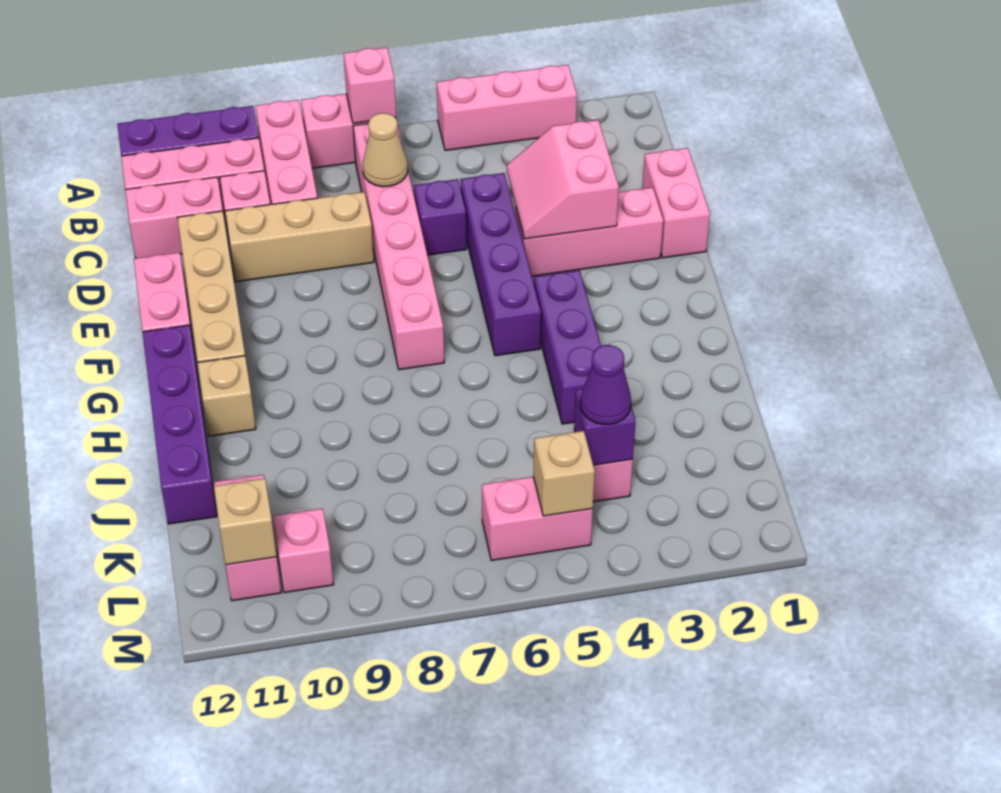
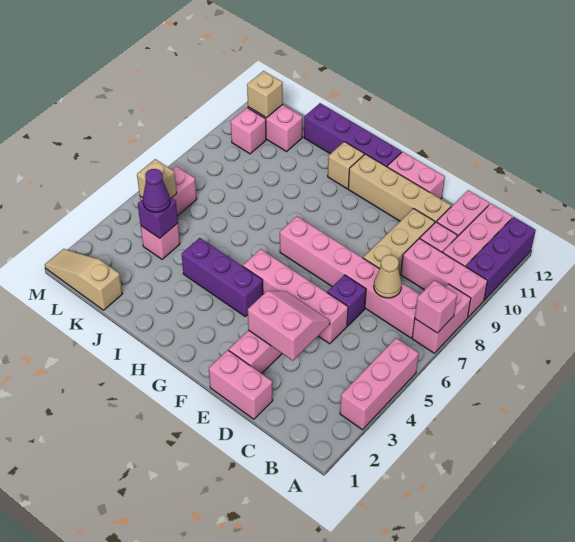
purple 1x4 brick [460,173,541,356] -> pink 1x4 brick [243,249,348,344]
none -> tan 1x3 slope [45,249,123,310]

